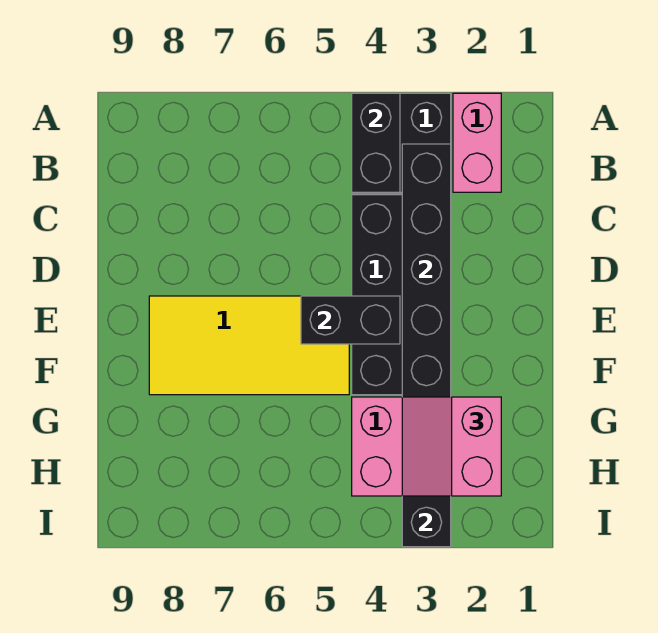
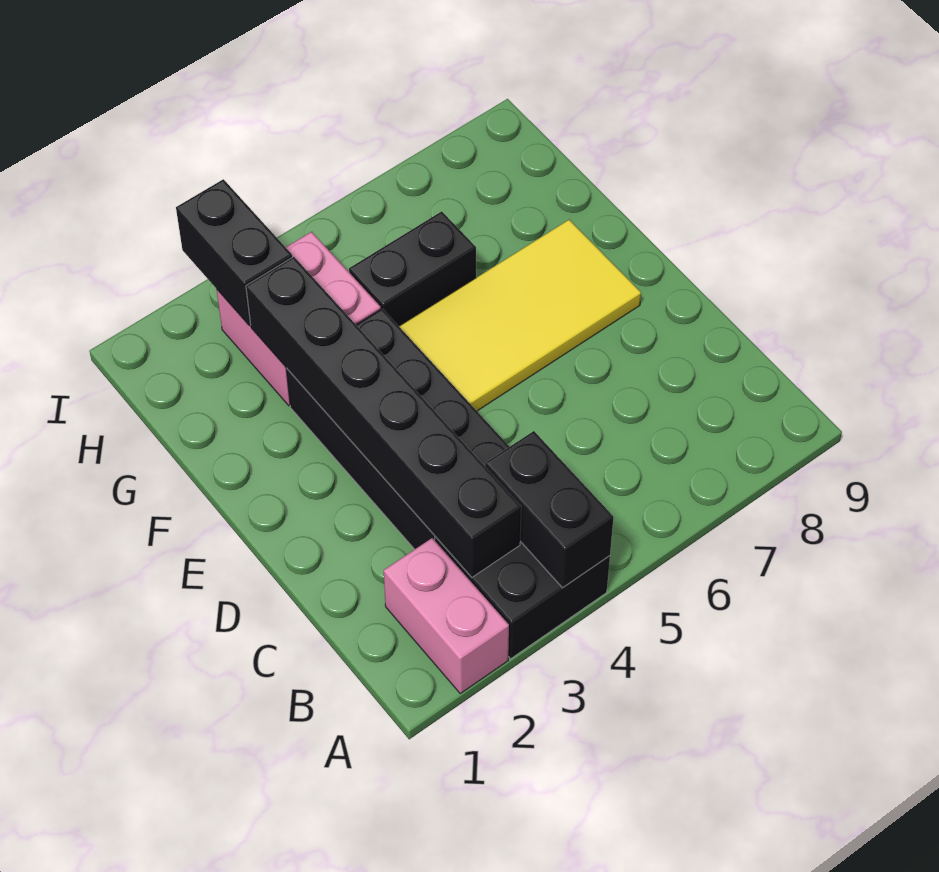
black 1x2 brick [301,296,400,344] -> black 1x2 brick moved to [349,211,476,326]
pink 2x2 slope [402,397,501,496] -> none

